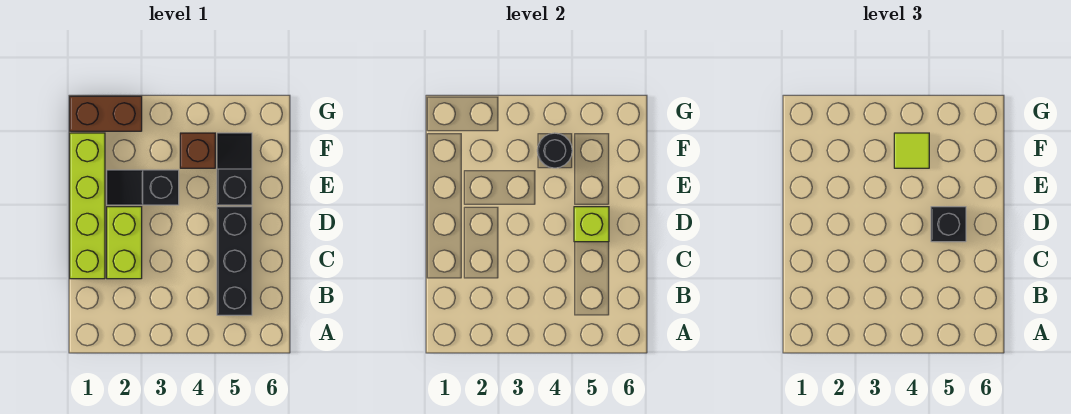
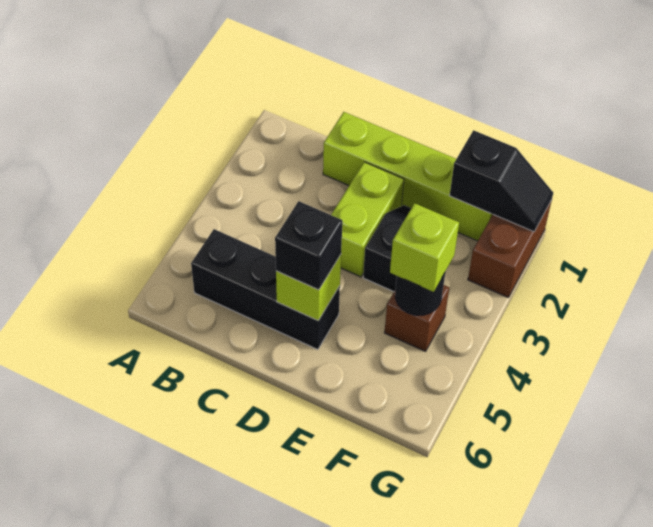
lime 1x2 brick [107,207,142,279] -> lime 1x2 brick turned to [331,162,404,277]
black 1x2 slope [217,133,252,205] -> black 1x2 slope moved to [450,130,553,232]
lime 1x1 tile [894,133,929,168] -> lime 1x1 brick [390,203,459,292]

